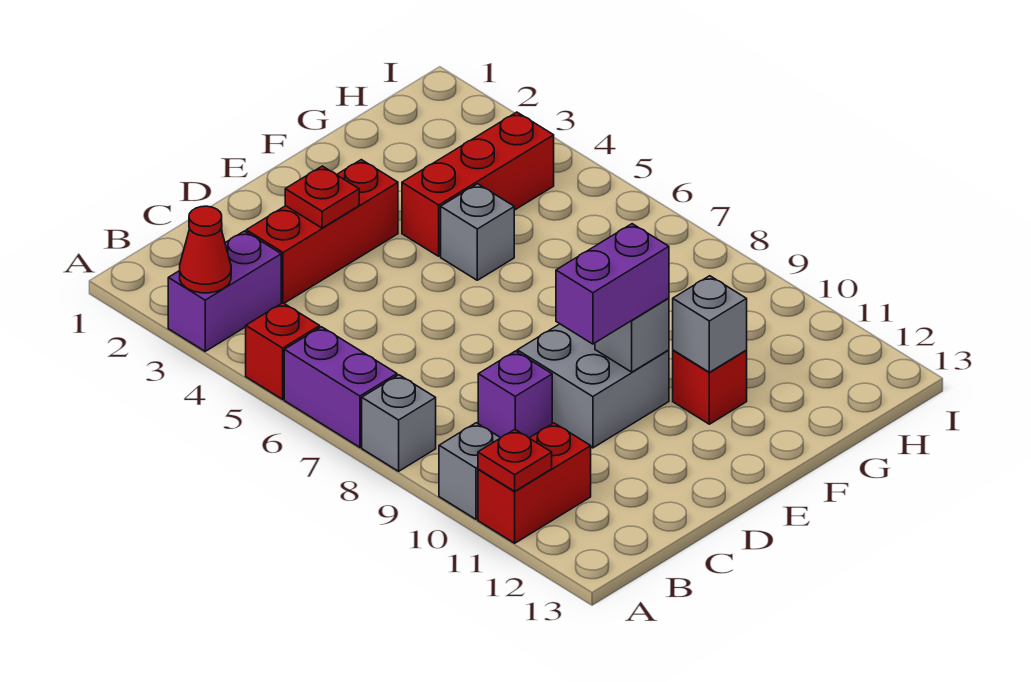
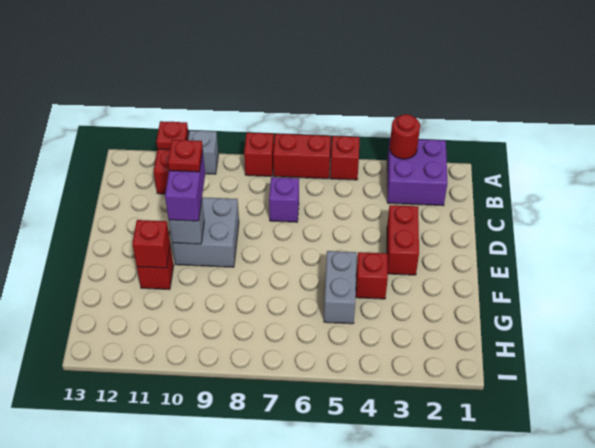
purple 1x2 brick [168,231,281,351] -> purple 2x2 brick [387,138,448,206]
red 1x1 cone [180,206,231,293] -> red 1x1 round brick [390,114,420,159]
purple 1x2 brick [284,327,397,447] -> red 1x2 brick [273,134,331,179]
grey 1x1 brick [362,375,436,471] -> red 1x1 brick [244,133,274,176]
red 1x3 brick [246,160,398,303] -> red 1x2 brick [387,205,419,275]
purple 1x1 brick [478,351,552,438] -> purple 1x1 brick moved to [269,177,299,222]
red 1x1 plate [285,166,359,228] -> red 1x1 plate moved to [168,140,203,172]
red 1x3 brick [402,112,554,256] -> red 1x1 brick [356,252,388,299]
grey 1x1 brick [441,184,514,280] -> grey 1x2 brick [324,251,357,324]
grey 1x1 brick [673,276,747,372] -> red 1x1 brick [132,220,170,268]

